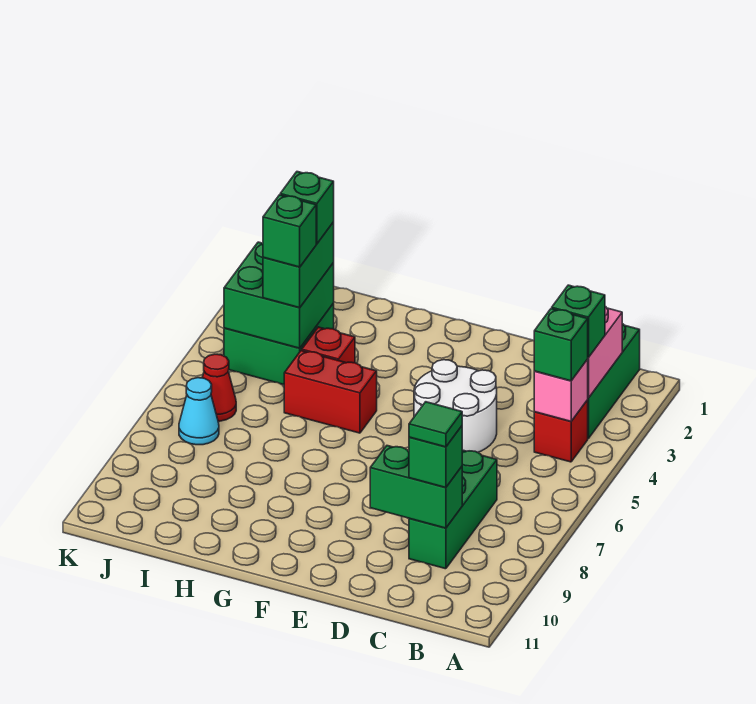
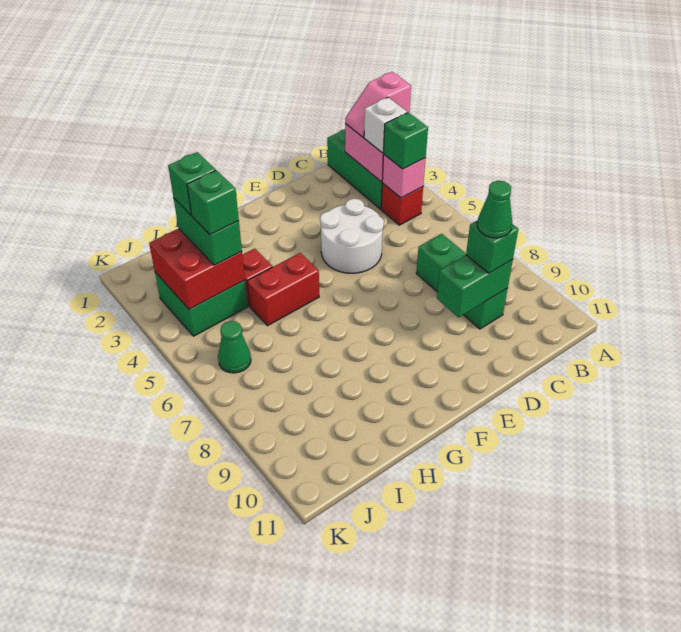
none -> pink 1x2 slope [345,72,411,137]
green 1x1 brick [552,285,605,357] -> white 1x1 brick [364,97,407,153]
green 1x1 tile [409,402,462,447] -> green 1x1 cone [477,181,512,238]
green 2x2 brick [224,242,334,348] -> red 2x2 brick [149,229,245,309]
red 1x1 cone [202,354,236,421] -> green 1x1 cone [218,321,251,373]
cyan 1x1 cone [179,378,219,445] -> none

